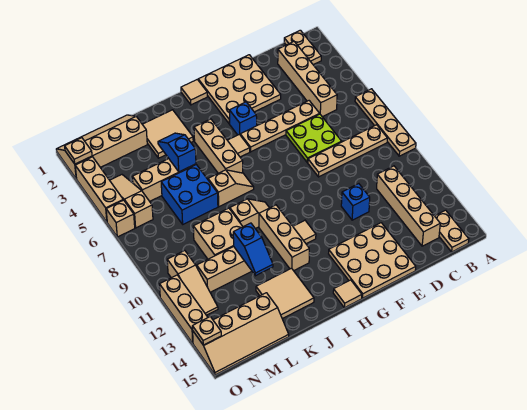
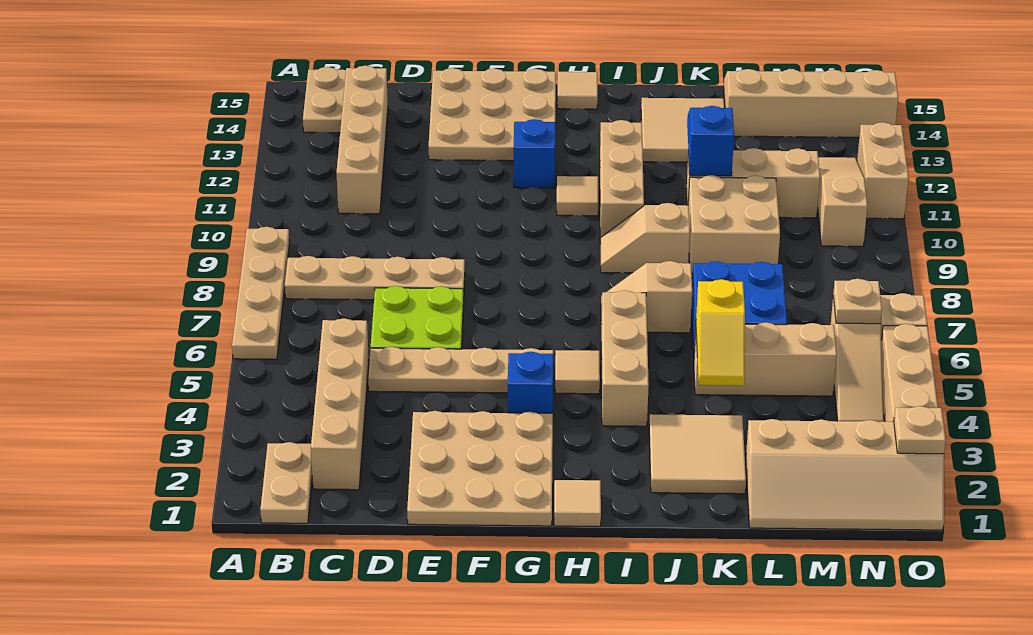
blue 1x1 brick [341,184,370,220] -> blue 1x1 brick moved to [514,119,555,188]
blue 1x2 slope [158,133,196,172] -> yellow 1x2 slope [696,279,745,386]
tan 1x3 brick [160,275,208,343] -> tan 1x2 brick [857,122,909,219]
tan 1x1 plate [192,317,221,345] -> tan 1x1 plate moved to [833,279,882,324]

